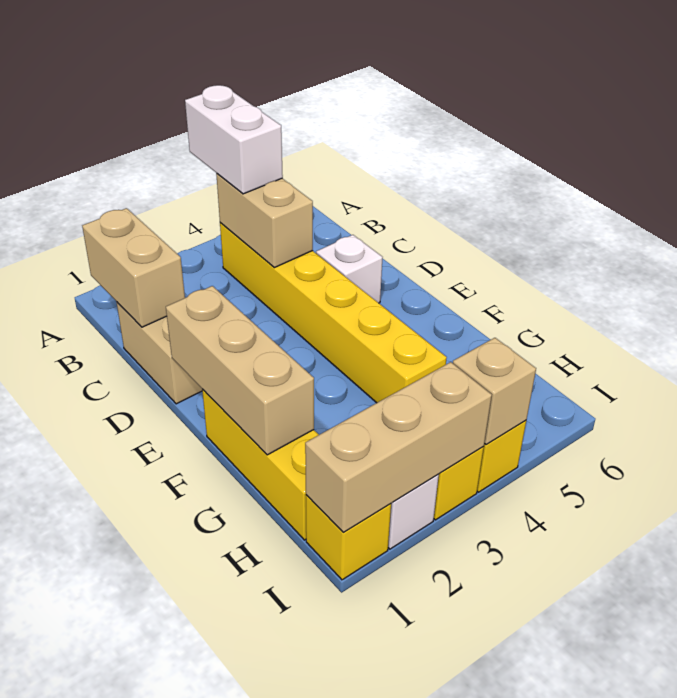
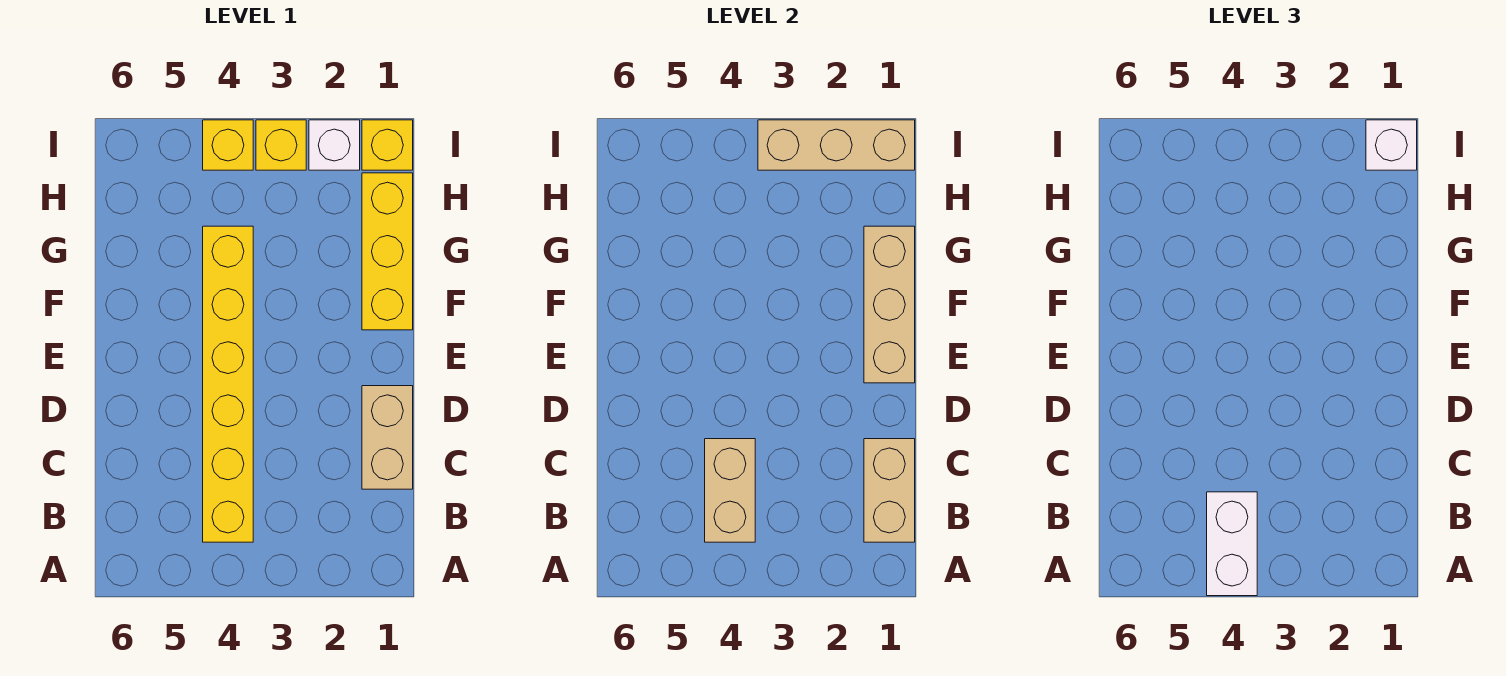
white 1x1 brick [316,235,383,303] -> white 1x1 brick moved to [1366,120,1417,170]
tan 1x1 brick [453,338,536,445] -> none

